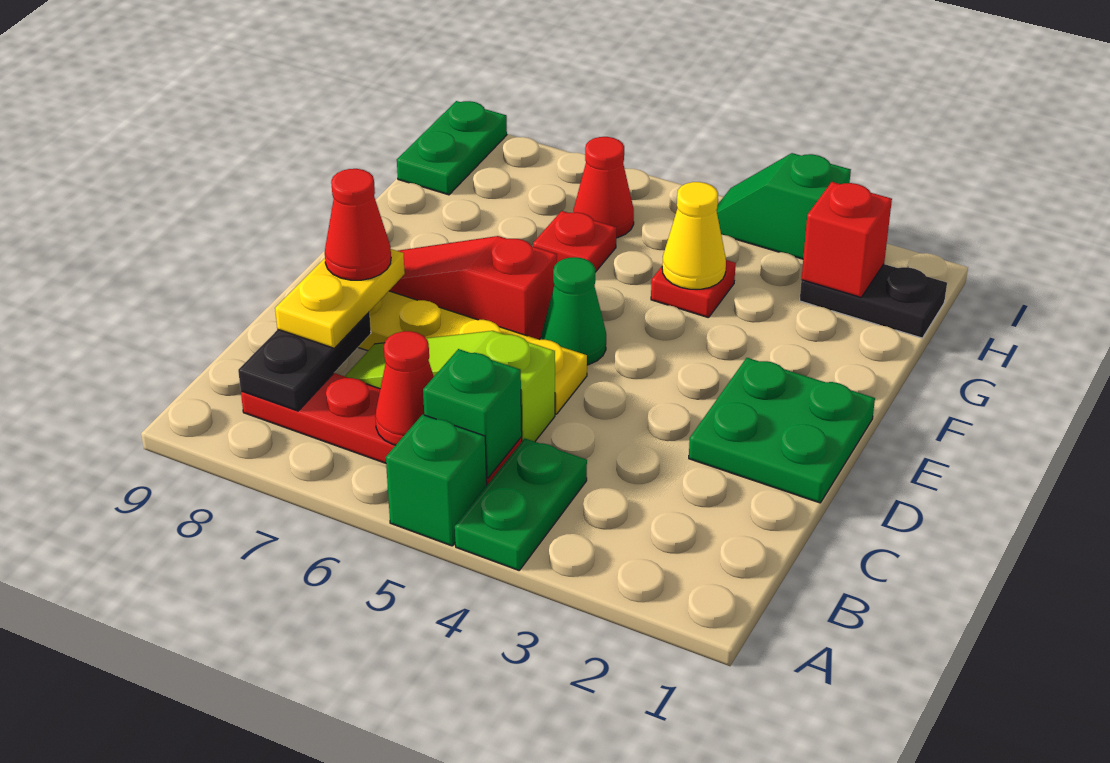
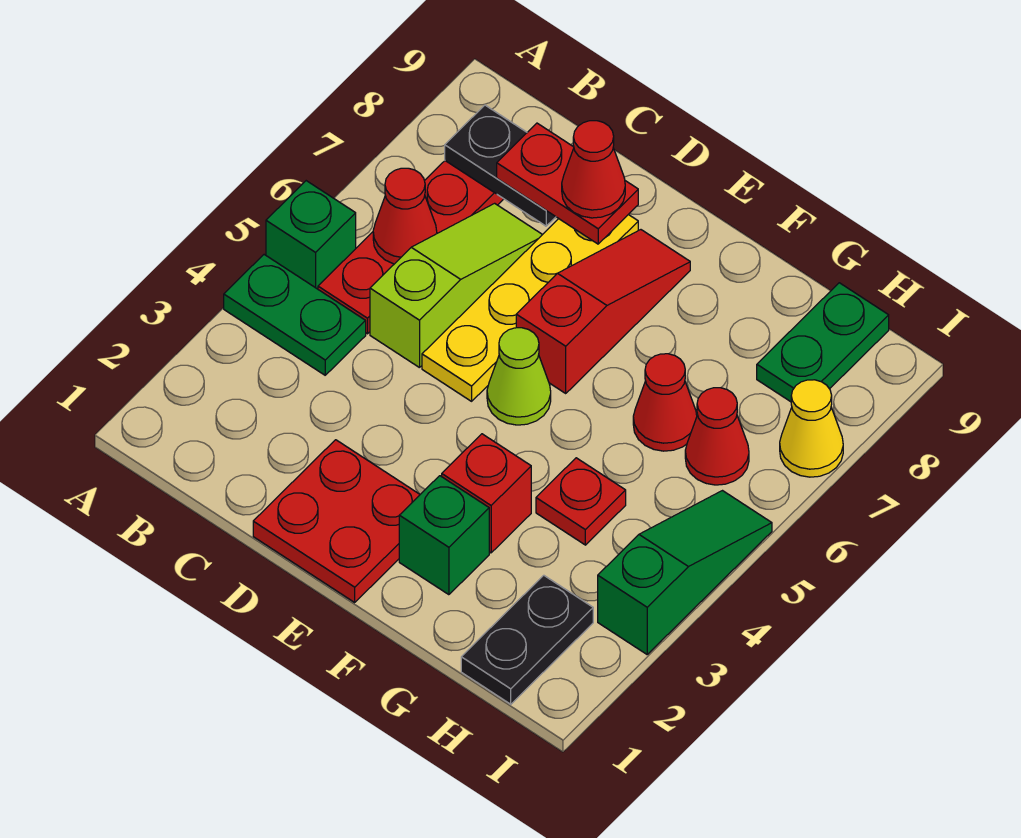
green 1x1 brick [423,349,522,478] -> green 1x1 brick moved to [399,476,489,595]
yellow 1x2 plate [275,249,405,348] -> red 1x2 plate [497,123,638,244]
green 2x2 plate [689,358,875,503] -> red 2x2 plate [253,440,420,602]
green 1x1 cone [542,257,606,365] -> lime 1x1 cone [487,328,551,425]
yellow 1x1 cone [662,182,726,289] -> yellow 1x1 cone moved to [780,380,843,477]
red 1x1 plate [533,211,617,272] -> red 1x1 cone [633,354,697,451]
red 1x1 brick [802,182,892,297] -> red 1x1 brick moved to [442,434,531,553]
green 1x2 plate [397,101,507,195] -> green 1x2 plate turned to [757,283,889,402]
green 1x2 slope [716,153,851,259] -> green 1x3 slope [598,491,772,654]

